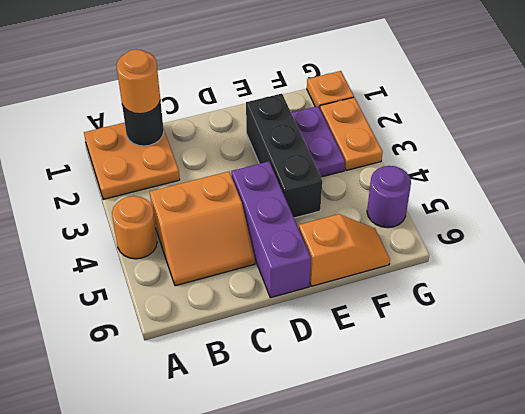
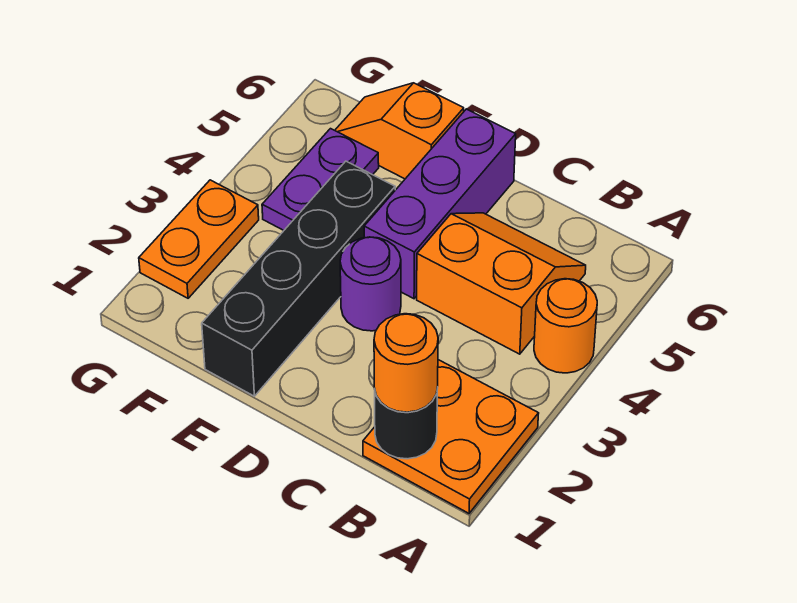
black 1x3 brick [246,94,322,218] -> black 1x4 brick [202,161,395,396]
purple 1x2 plate [291,106,345,177] -> purple 1x2 plate moved to [262,129,379,230]
orange 1x1 plate [307,71,354,108] -> none
purple 1x1 round brick [367,166,411,228] -> purple 1x1 round brick moved to [340,237,401,331]

